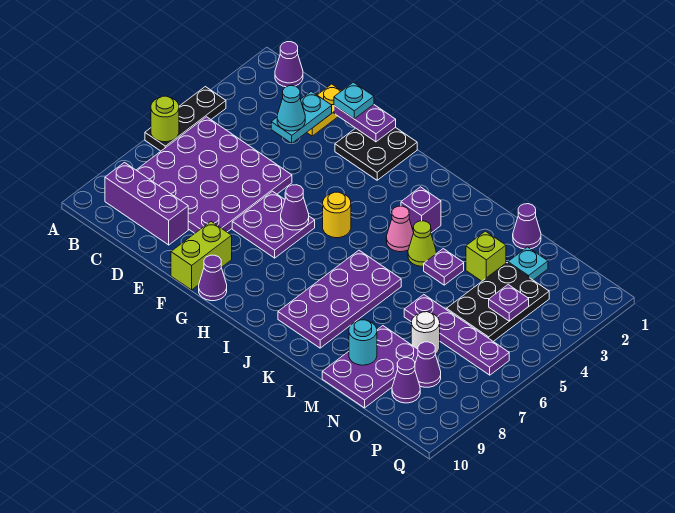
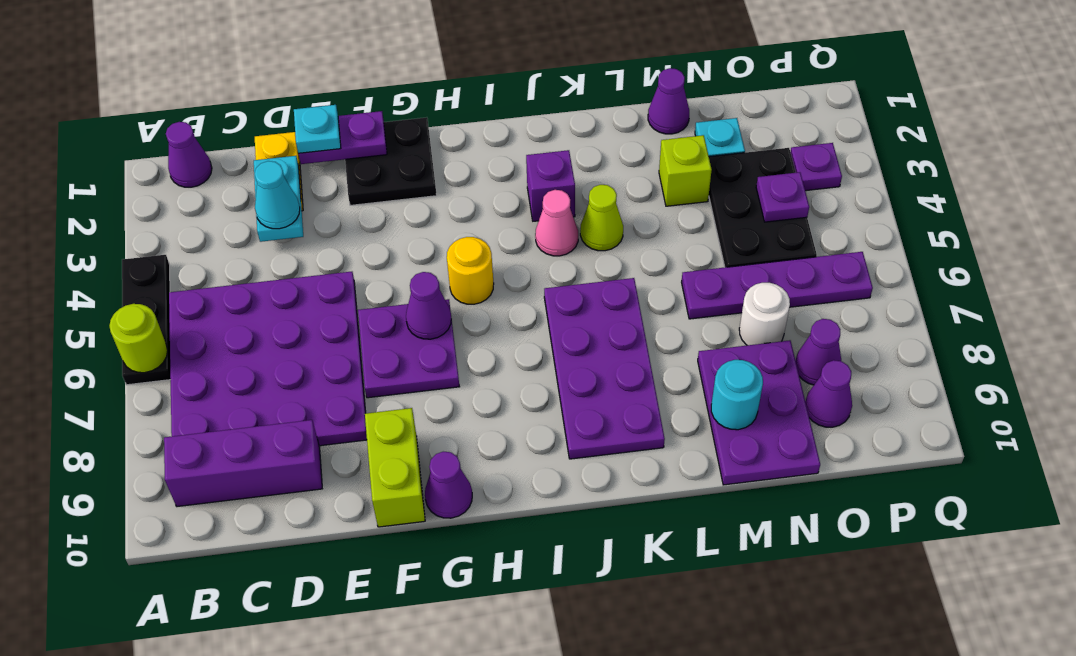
purple 1x1 plate [424,249,464,285] -> purple 1x1 plate moved to [790,143,842,191]

